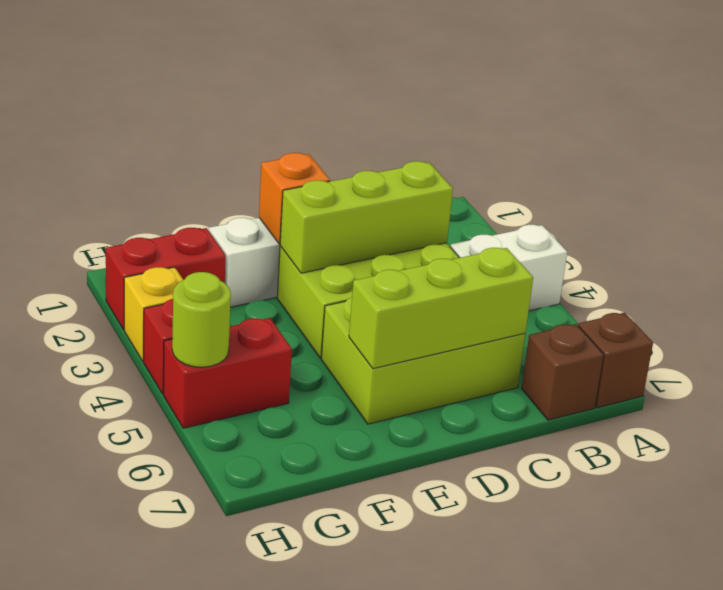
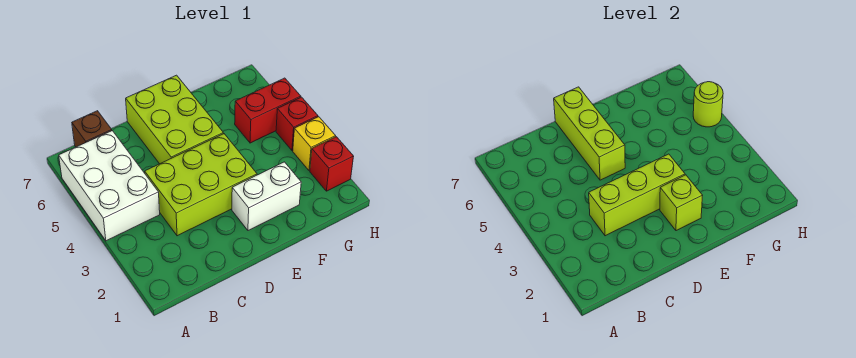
white 1x2 brick [450,225,567,311] -> white 2x3 brick [59,131,160,241]
brown 1x1 brick [578,313,653,408] -> none
lime 2x3 brick [321,297,525,424] -> lime 2x3 brick turned to [126,75,223,164]
lime 1x3 brick [349,248,533,369] -> lime 1x3 brick turned to [554,87,625,180]
orange 1x1 brick [259,153,330,244] -> lime 1x1 brick [660,175,703,231]
red 1x2 brick [106,228,226,330] -> red 1x1 brick [310,137,354,191]

